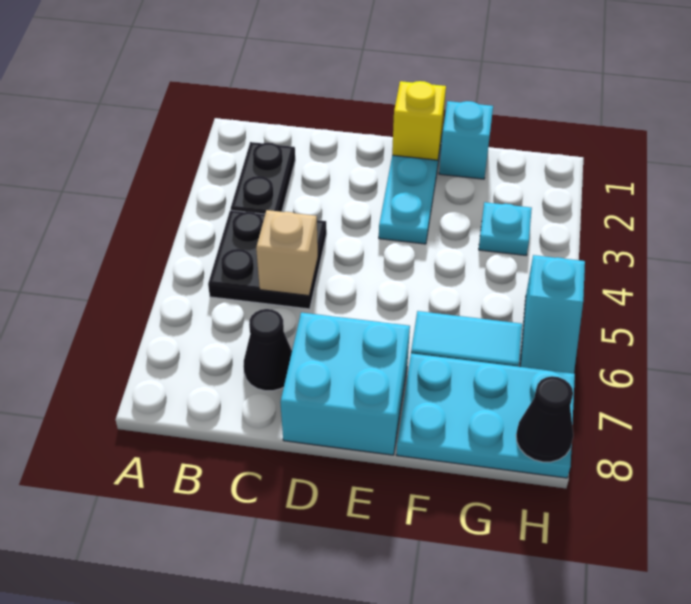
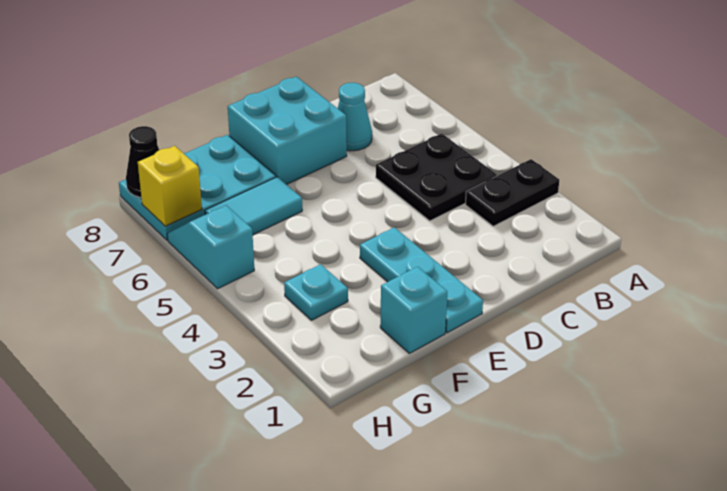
black 1x2 plate [231,142,295,214] -> black 1x2 plate turned to [465,159,559,226]
tan 1x1 brick [256,210,318,296] -> none
black 1x1 cone [243,309,292,391] -> cyan 1x1 cone [338,83,372,151]
yellow 1x1 brick [392,81,446,160] -> yellow 1x1 brick moved to [138,146,202,226]

